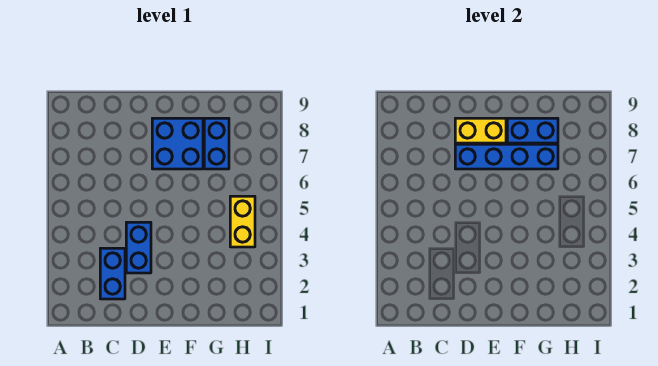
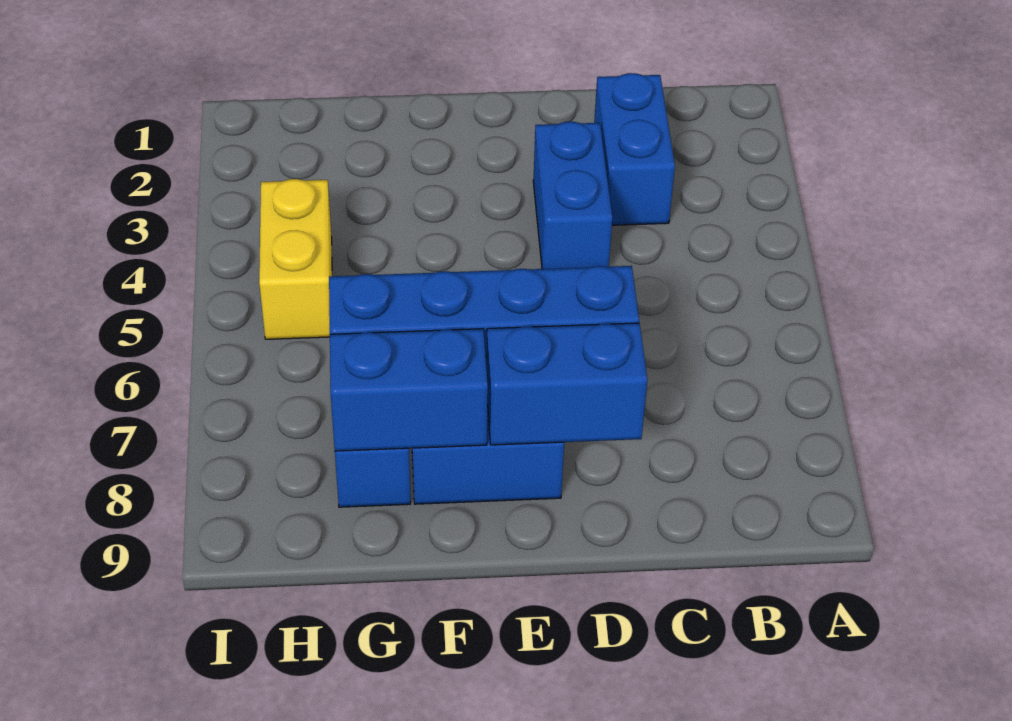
yellow 1x2 brick [455,118,506,143] -> blue 1x2 brick [487,323,647,445]

